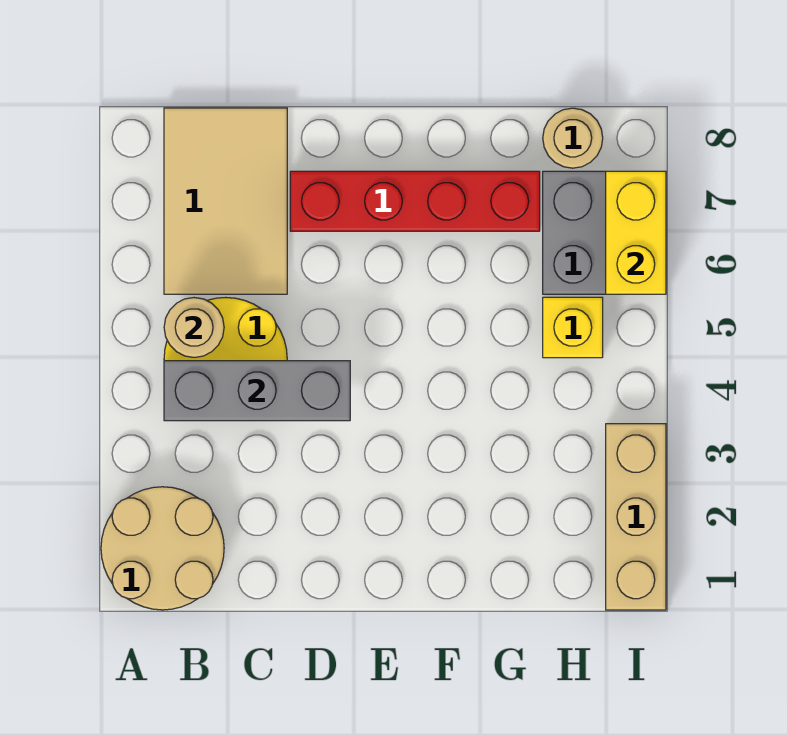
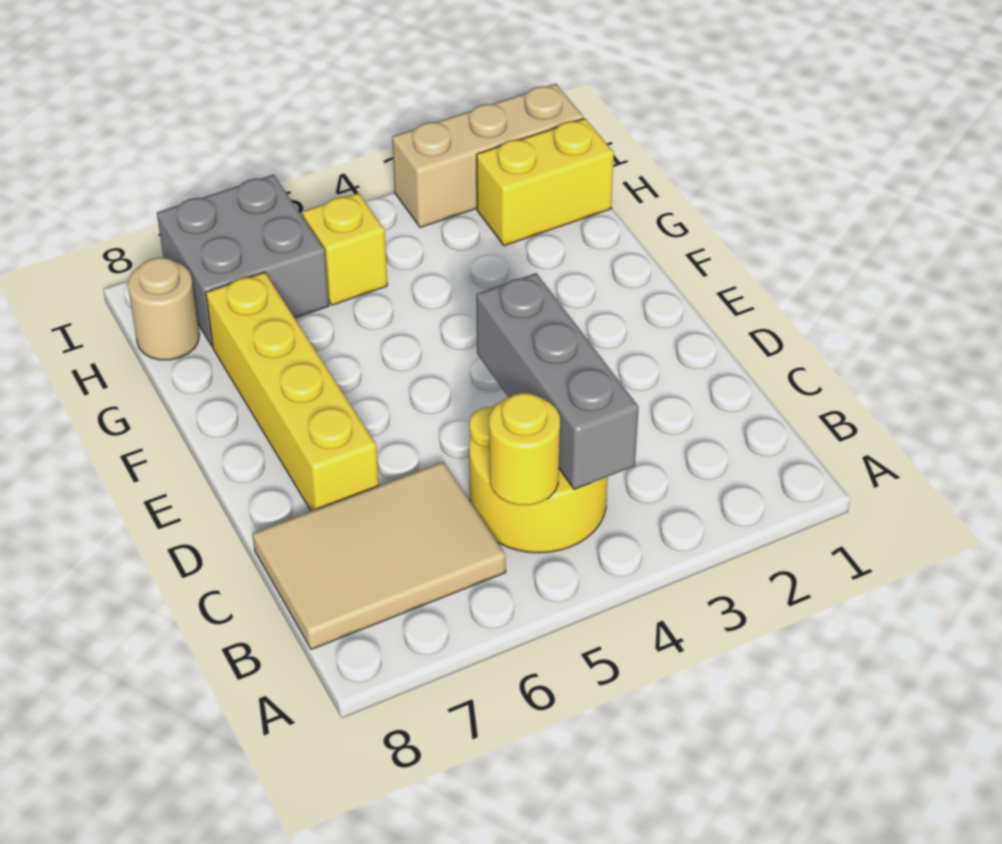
tan 2x2 round brick [101,487,224,610] -> none
tan 1x1 round brick [164,298,224,357] -> yellow 1x1 round brick [489,393,560,505]
red 1x4 brick [290,171,540,231] -> yellow 1x4 brick [206,272,379,511]
yellow 1x2 brick [606,171,666,294] -> yellow 1x2 brick moved to [477,118,614,246]

